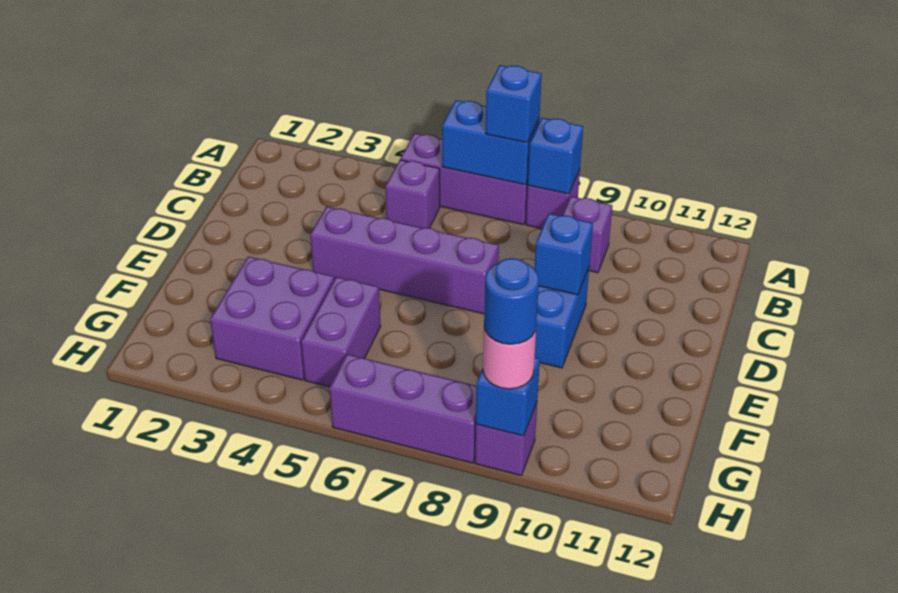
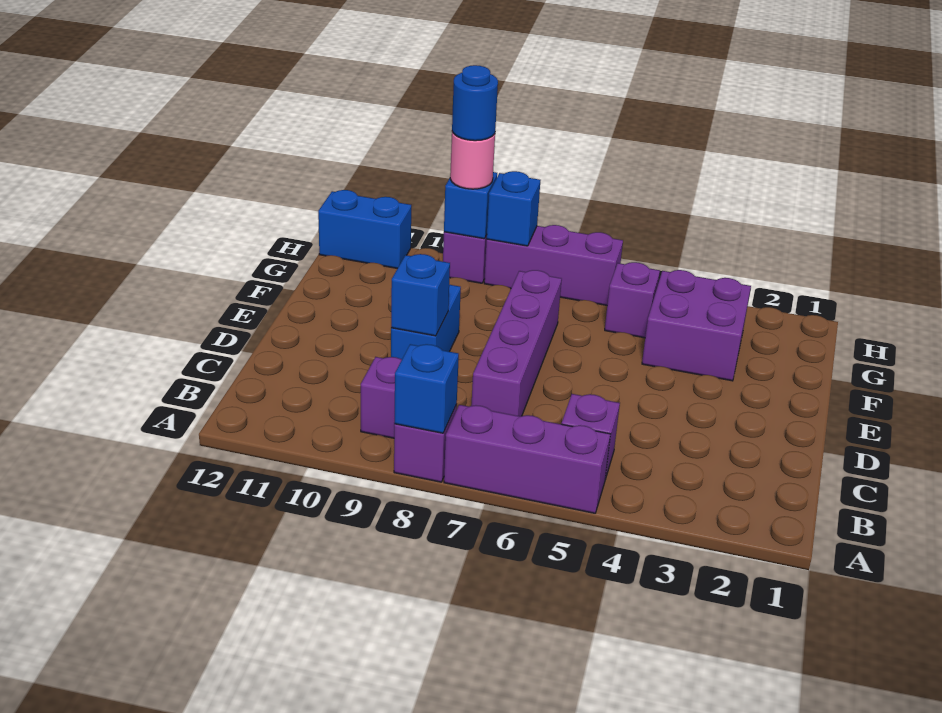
blue 1x2 brick [442,100,539,185] -> blue 1x2 brick moved to [318,190,411,269]
blue 1x1 brick [486,65,542,143] -> blue 1x1 brick moved to [486,171,540,246]
purple 1x4 brick [310,207,499,314] -> purple 1x4 brick turned to [471,270,562,416]
purple 1x2 brick [301,277,381,387] -> purple 1x1 brick [605,262,660,338]

